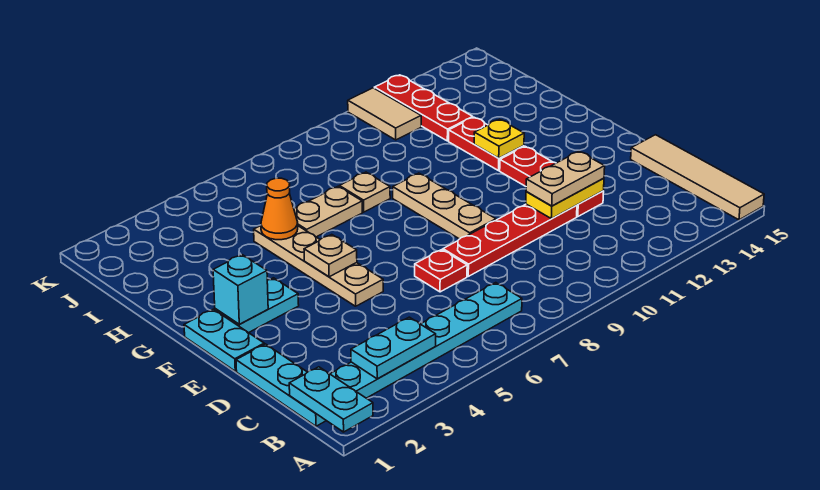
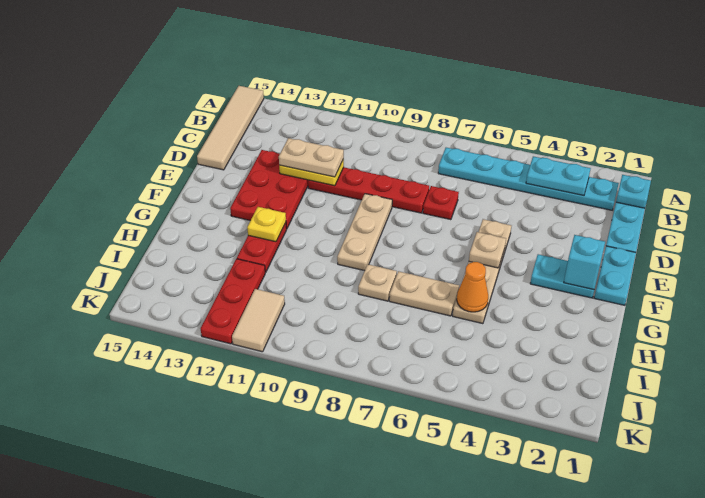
cyan 1x2 plate [289,367,373,432] -> cyan 1x1 plate [616,175,651,208]
red 1x3 plate [500,146,604,217] -> red 2x3 plate [230,150,308,228]

